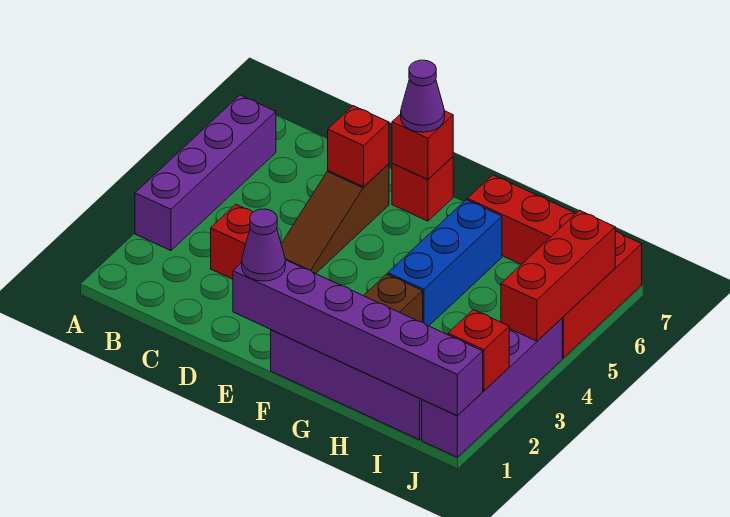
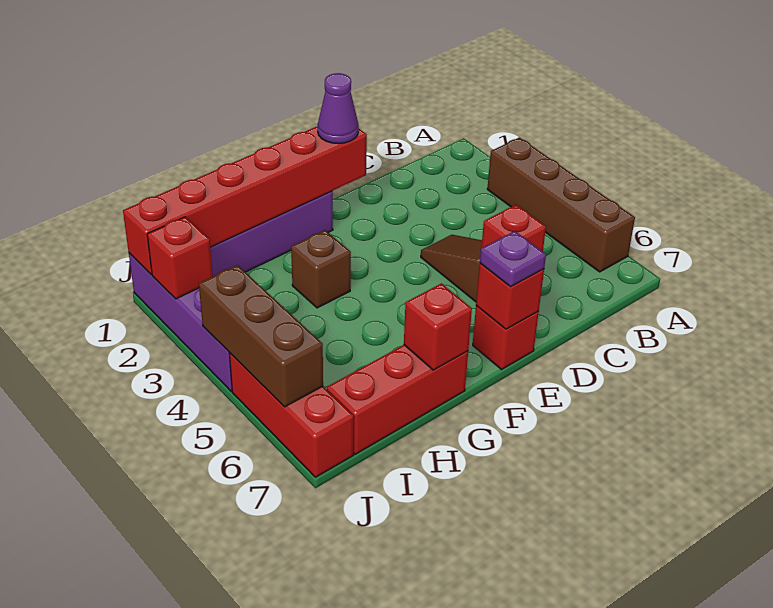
purple 1x4 brick [135,95,276,251] -> brown 1x4 brick [487,137,635,272]
red 1x1 brick [211,204,253,279] -> red 1x1 brick moved to [404,283,472,370]
purple 1x6 brick [233,260,483,416] -> red 1x6 brick [123,126,367,274]
purple 1x1 cone [401,60,445,132] -> purple 1x1 plate [480,231,546,287]
blue 1x3 brick [388,200,502,326] -> none
red 1x3 brick [501,210,615,341] -> brown 1x3 brick [199,265,323,407]

